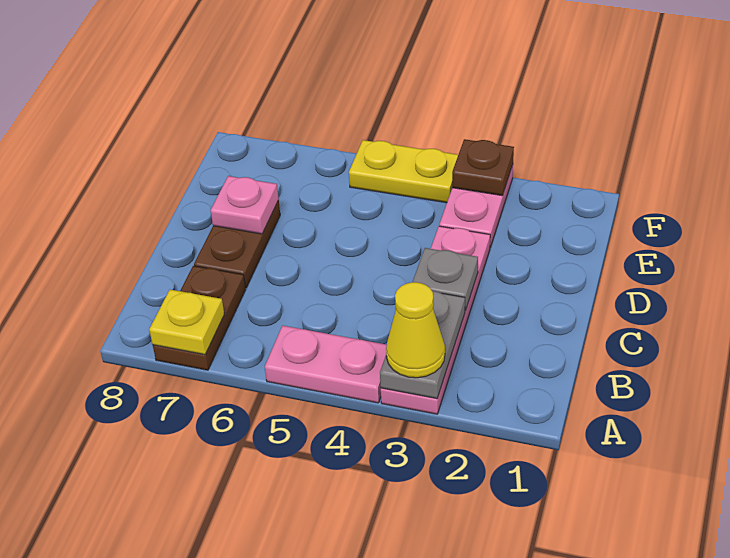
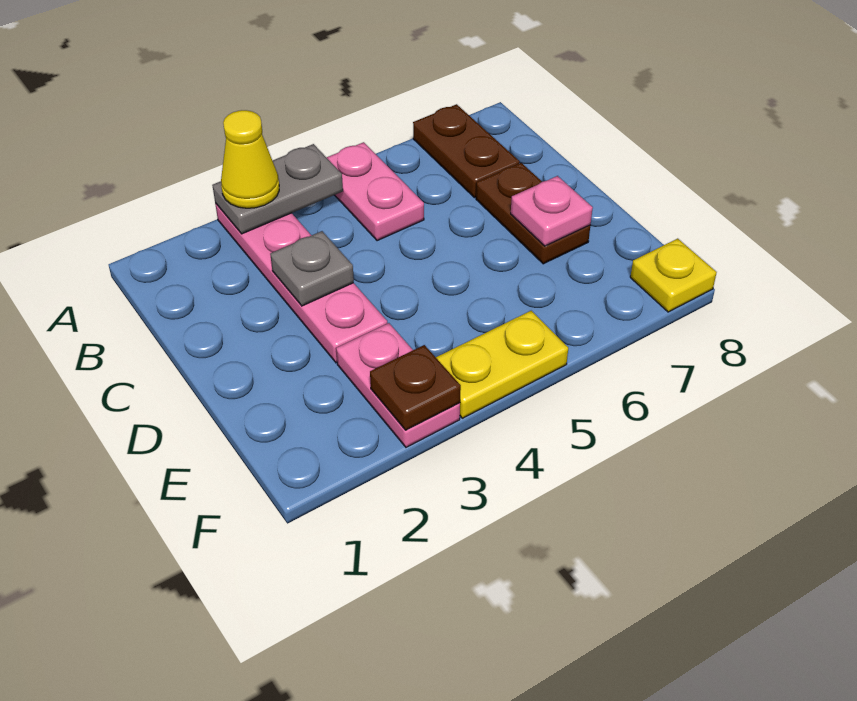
grey 1x2 plate [380,291,465,399] -> grey 1x2 plate turned to [212,144,343,234]
pink 1x2 plate [265,326,387,403] -> pink 1x2 plate turned to [326,142,424,241]
yellow 1x1 plate [149,290,224,355] -> yellow 1x1 plate moved to [630,239,717,312]

